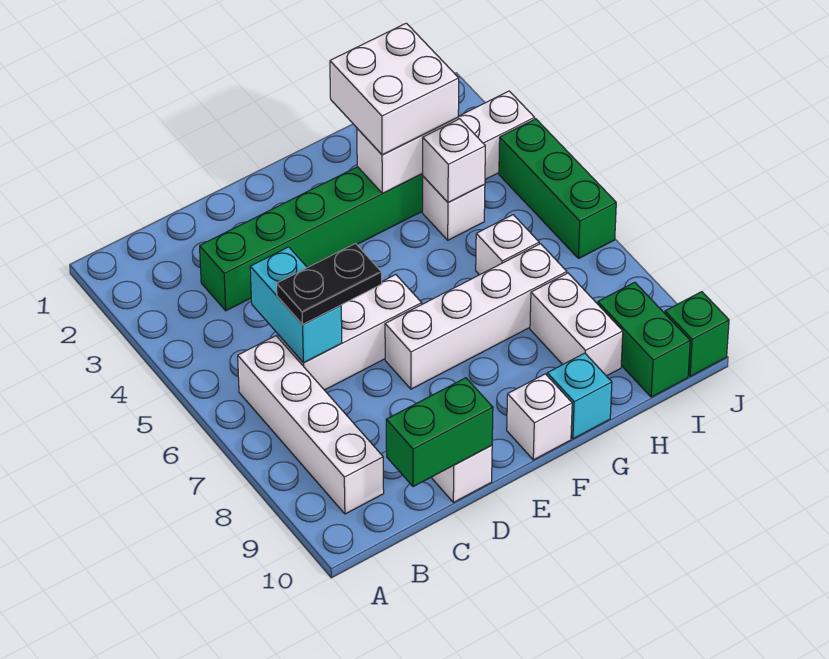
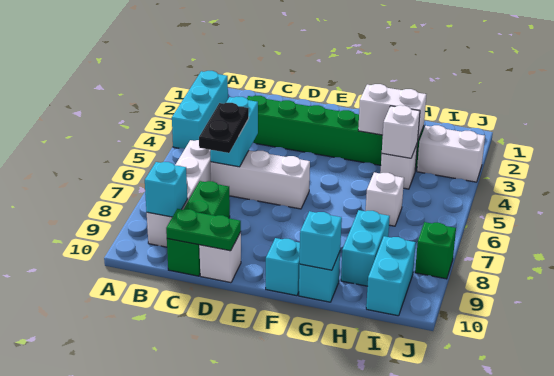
none -> cyan 1x3 brick [172,71,228,149]
none -> cyan 1x1 brick [145,162,187,217]
black 1x2 plate [277,244,382,325] -> black 1x2 plate turned to [199,103,249,153]
green 1x2 brick [386,378,493,487] -> green 1x2 plate [166,209,241,251]
white 1x4 brick [385,244,567,389] -> none
white 1x1 brick [507,374,572,460] -> cyan 1x1 brick [266,238,300,296]
white 2x2 brick [330,23,459,155] -> none
none -> cyan 1x1 brick [300,211,342,270]
white 1x2 brick [530,273,623,376] -> cyan 1x2 brick [341,210,390,286]
green 1x2 brick [598,282,690,397] -> cyan 1x2 brick [366,236,416,316]
green 1x3 brick [499,119,616,259] -> green 1x3 brick moved to [167,181,230,276]
green 1x1 brick [665,292,729,376] -> green 1x1 brick moved to [415,222,456,279]

